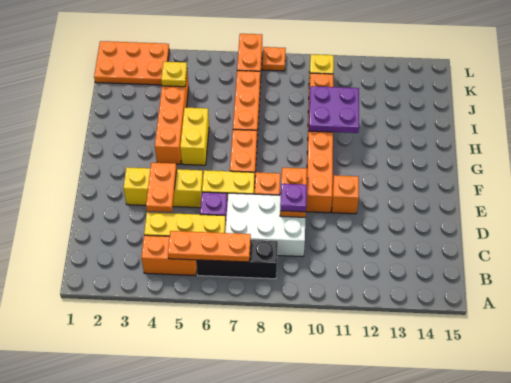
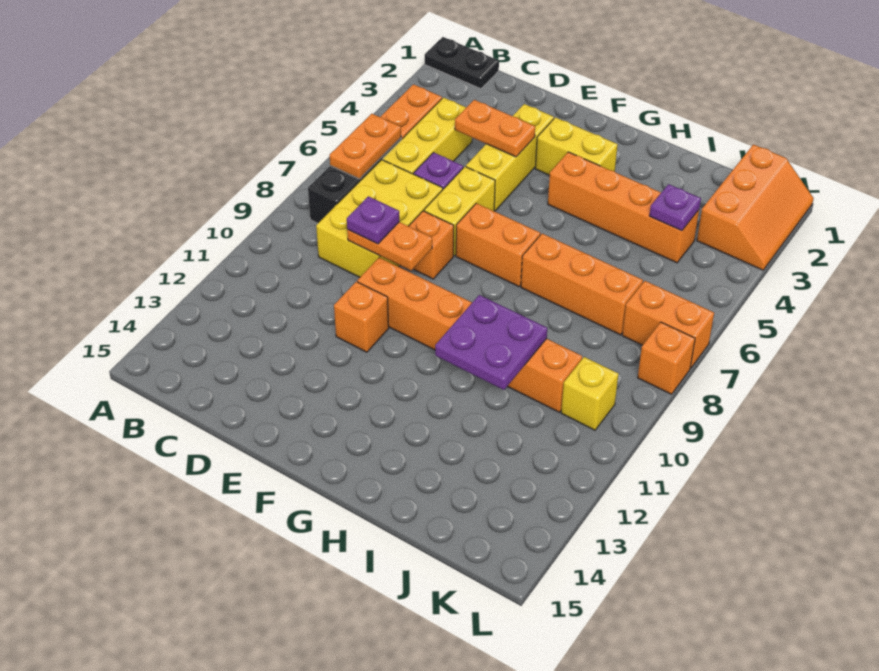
none -> black 1x2 plate [425,37,499,89]
orange 1x3 plate [168,231,251,262] -> orange 1x2 plate [330,114,401,179]
white 2x3 brick [225,193,305,257] -> yellow 2x3 brick [316,160,443,277]
yellow 1x2 brick [180,108,209,165] -> yellow 1x2 brick moved to [535,117,618,175]
yellow 1x1 plate [161,62,187,87] -> purple 1x1 plate [649,184,701,231]
orange 2x3 plate [94,41,169,85] -> orange 2x3 slope [697,145,814,270]
orange 1x1 plate [262,47,286,71] -> orange 1x1 brick [638,322,695,394]

